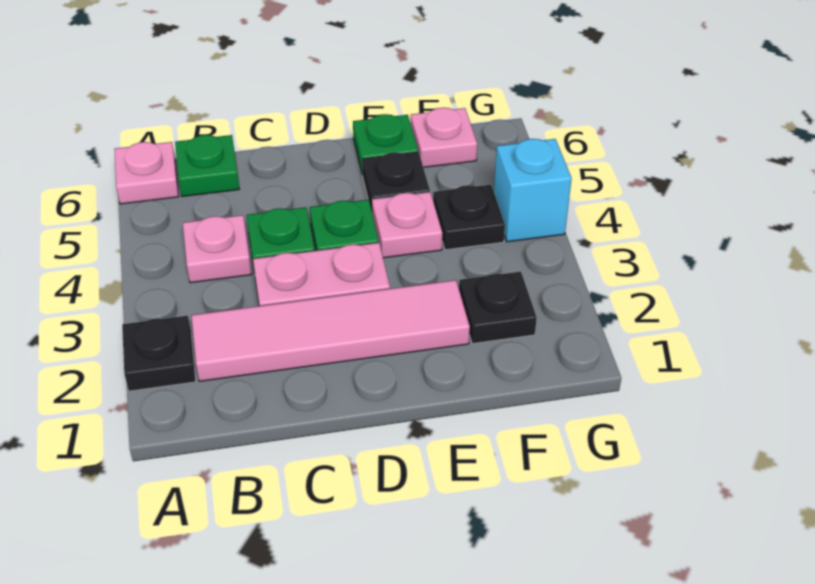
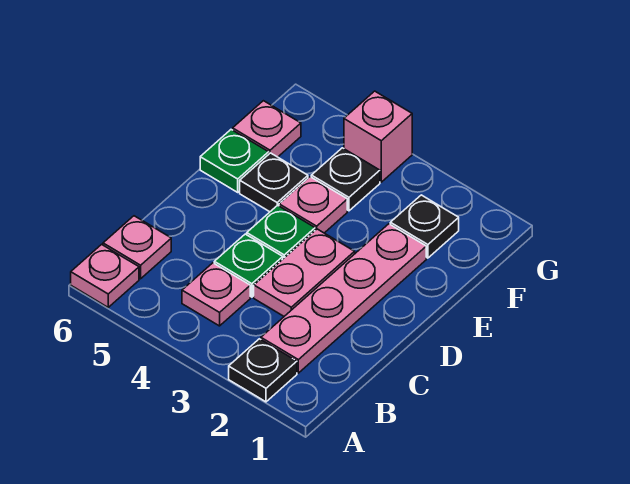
pink 1x4 tile [191,280,470,381] -> pink 1x4 plate [261,224,426,373]
green 1x1 plate [175,135,239,197] -> pink 1x1 plate [103,216,171,279]
cyan 1x1 brick [494,139,572,242] -> pink 1x1 brick [344,91,412,182]

